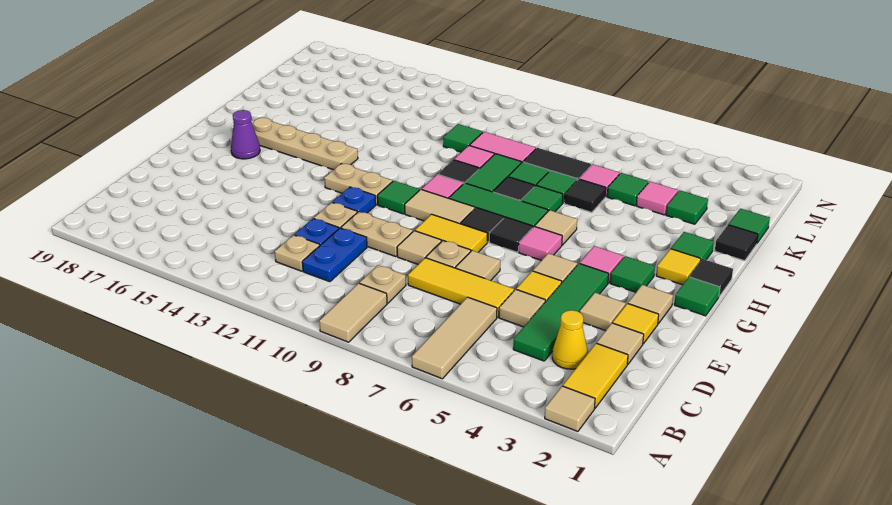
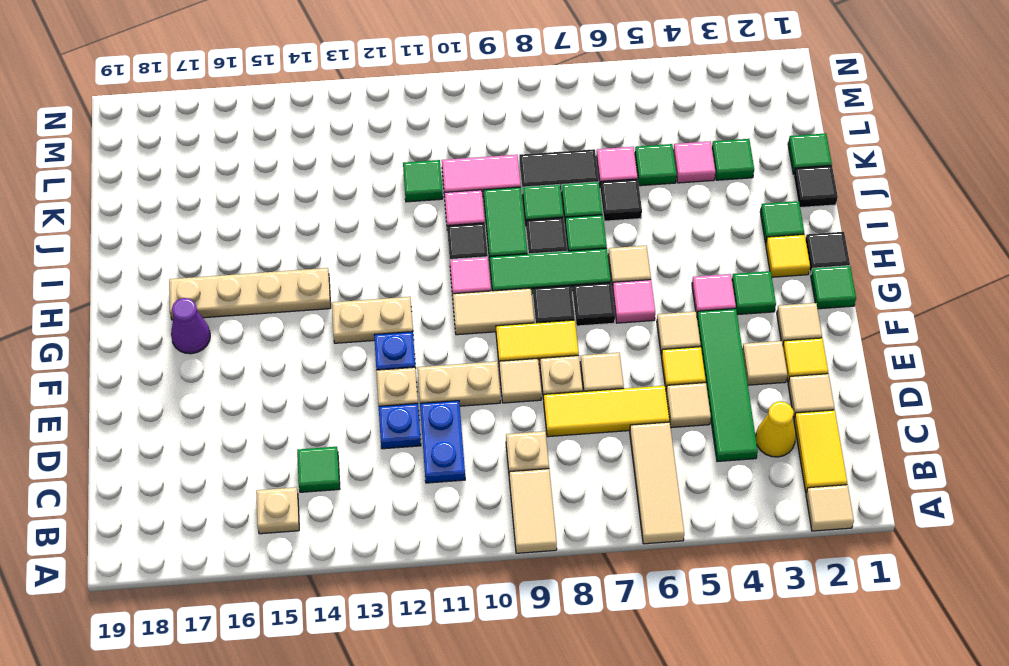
tan 1x1 plate [275,235,320,271] -> tan 1x1 plate moved to [256,487,299,534]
green 1x1 tile [377,181,419,214] -> green 1x1 tile moved to [297,447,340,492]

